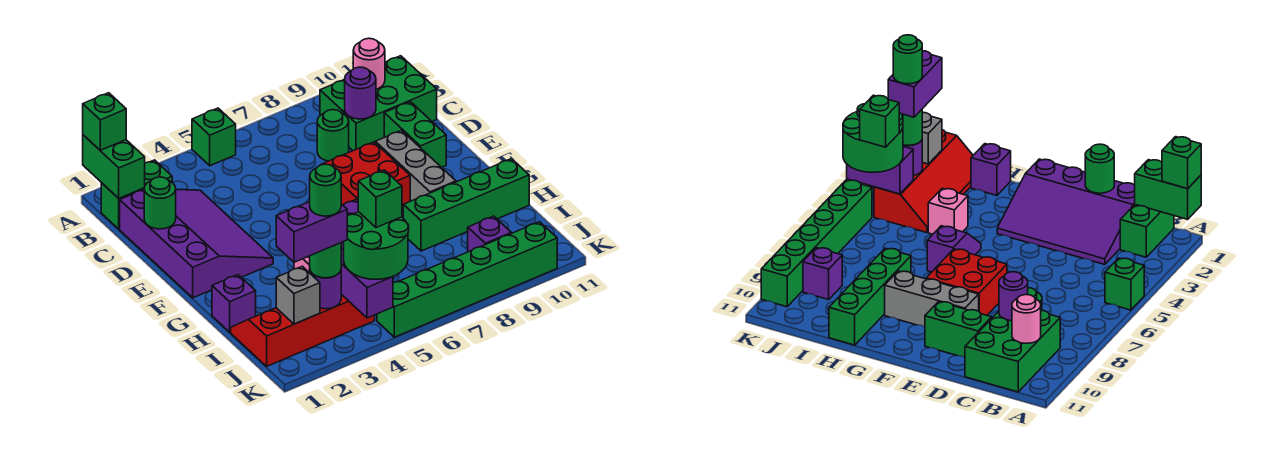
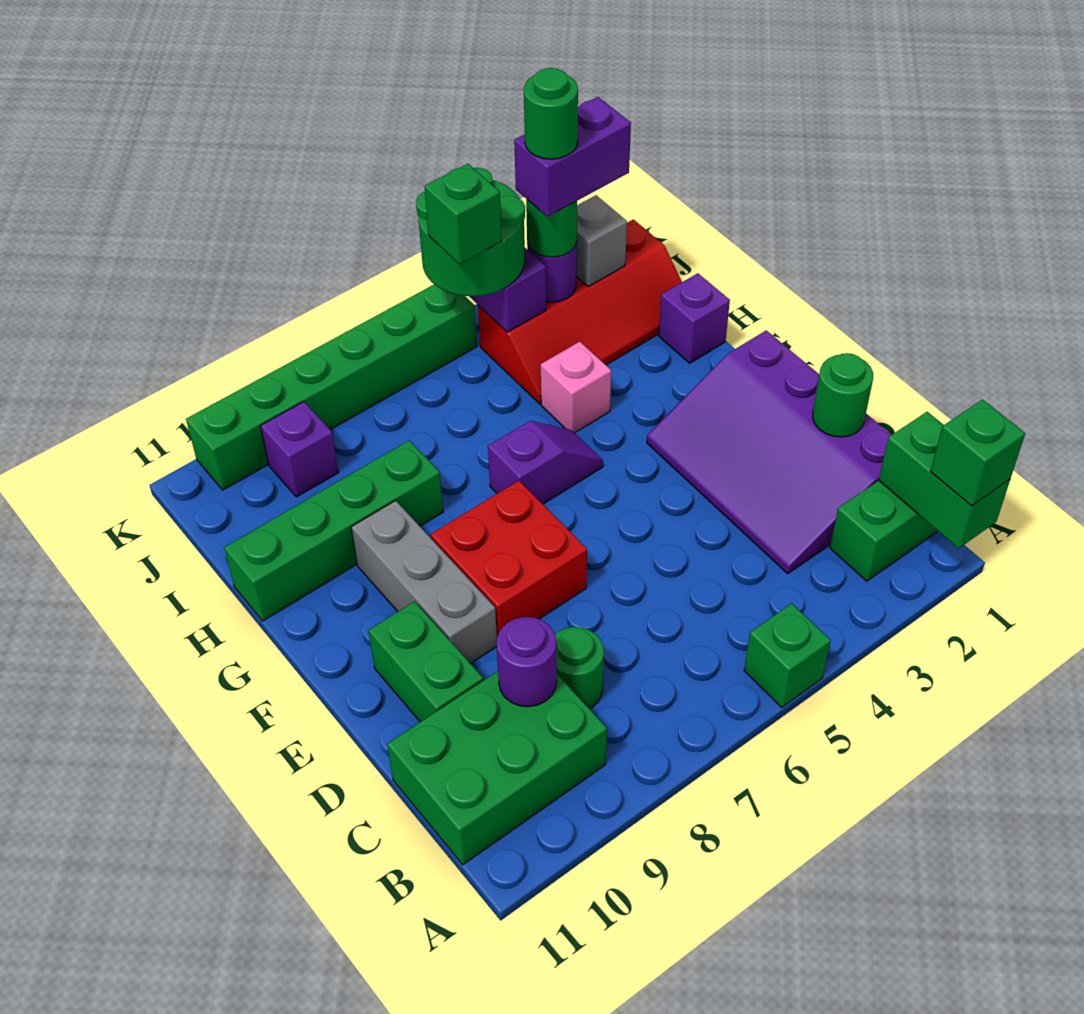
pink 1x1 round brick [353,38,385,89] -> none

